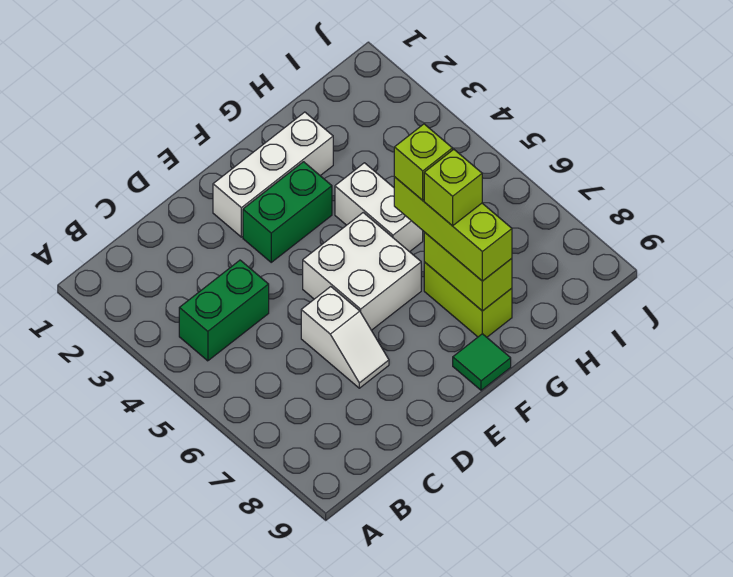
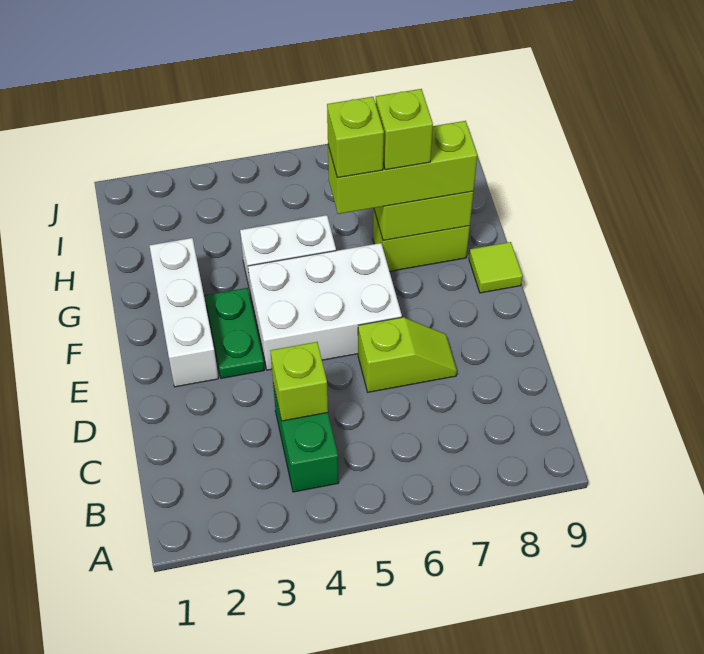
none -> lime 1x1 brick [270,342,328,421]
white 1x2 slope [301,287,389,388] -> lime 1x2 slope [358,317,457,392]
green 1x2 brick [243,162,332,262] -> green 1x2 plate [205,288,264,378]
white 2x2 brick [303,213,421,330] -> white 2x3 brick [248,243,402,370]
green 1x1 tile [453,334,511,390] -> lime 1x1 tile [469,242,522,293]

